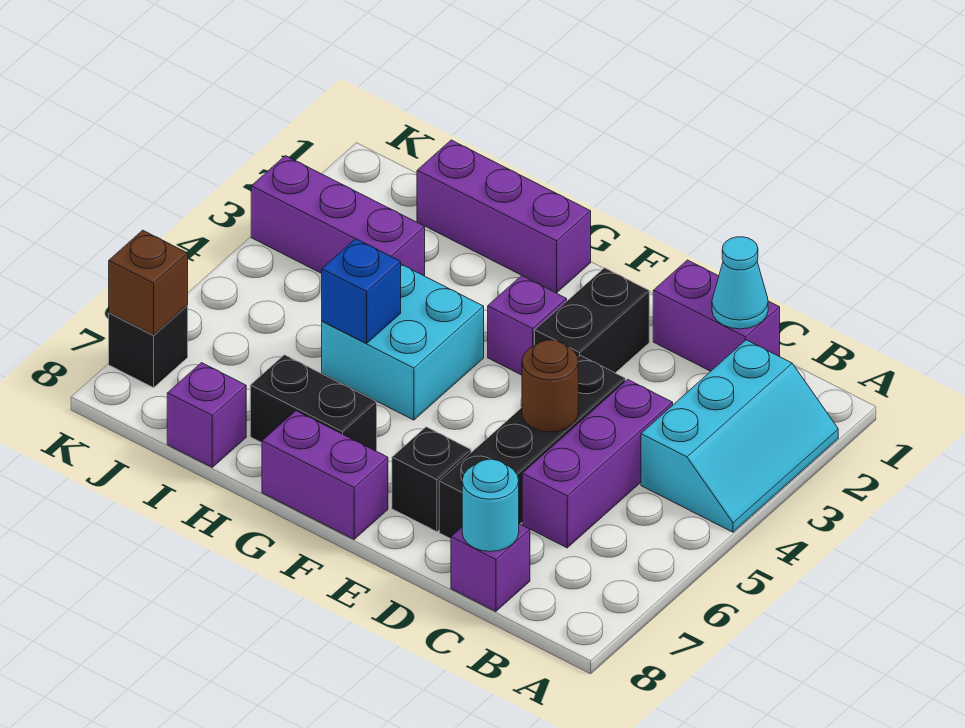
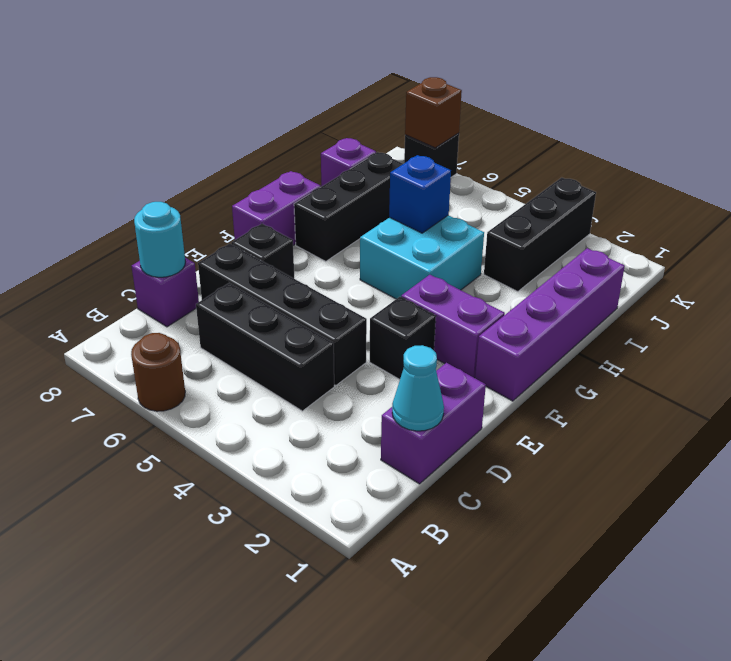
cyan 2x3 slope [641,340,838,532] -> none
purple 1x3 brick [522,379,673,548] -> black 1x3 brick [196,283,334,411]
brown 1x1 round brick [522,340,578,432] -> brown 1x1 round brick moved to [131,333,185,411]
black 1x2 brick [535,268,649,373] -> black 1x1 brick [370,297,436,380]
purple 1x1 brick [488,276,567,375] -> purple 1x2 brick [401,275,505,378]
purple 1x3 brick [417,140,591,293] -> purple 1x4 brick [475,248,625,401]
black 1x2 brick [250,355,377,451] -> black 1x3 brick [294,152,403,261]
purple 1x3 brick [251,156,425,276] -> black 1x3 brick [484,178,596,292]

